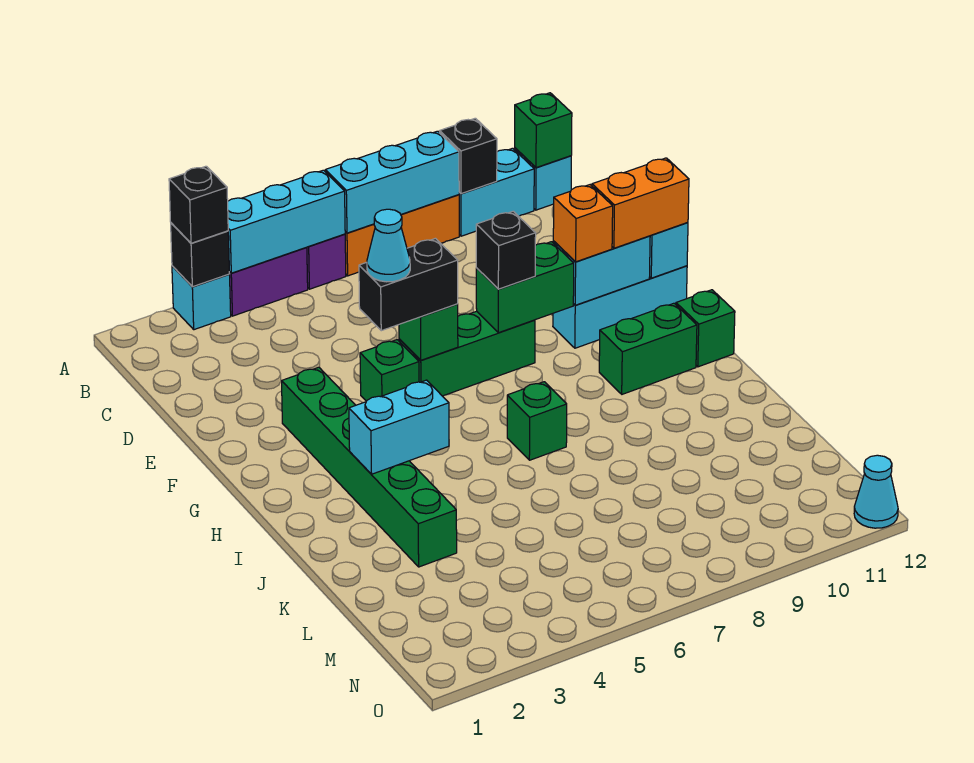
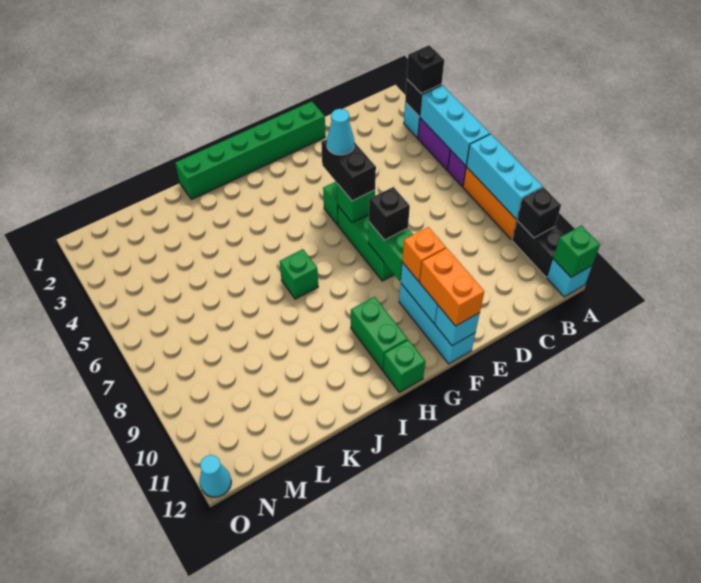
cyan 1x2 brick [459,148,534,236] -> black 1x2 brick [512,221,563,277]
green 1x6 brick [282,367,457,567] -> green 1x6 brick moved to [175,101,325,200]
cyan 1x2 brick [349,380,449,474] -> none

